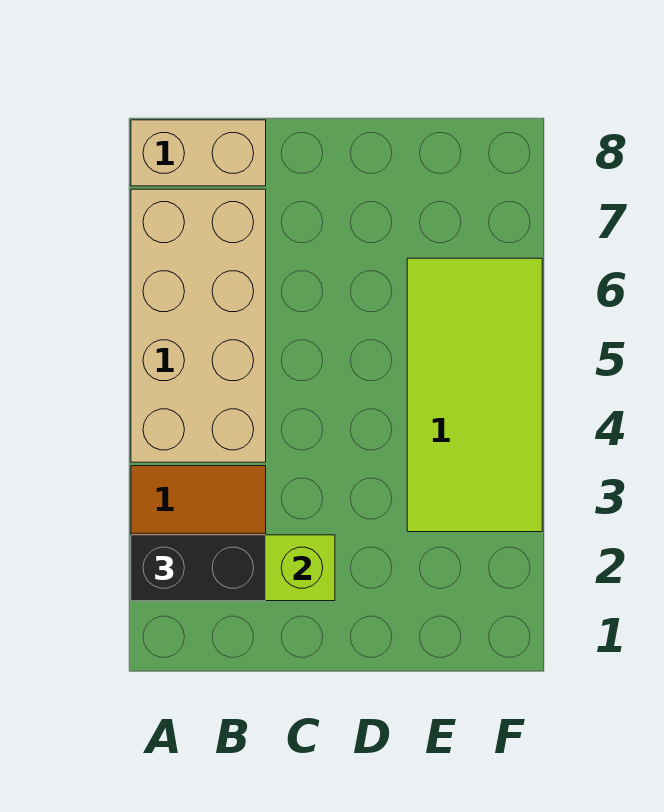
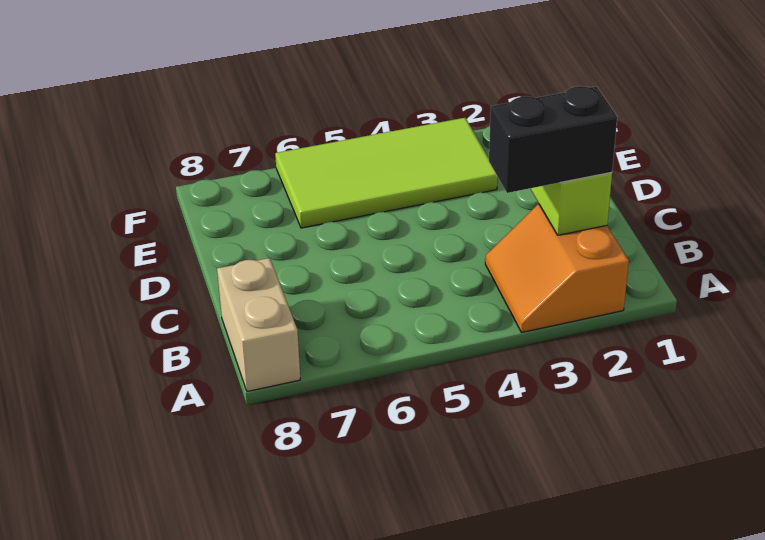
black 1x2 brick [131,535,266,601] -> black 1x2 brick turned to [489,86,617,193]
tan 2x4 brick [131,189,266,462] -> none

